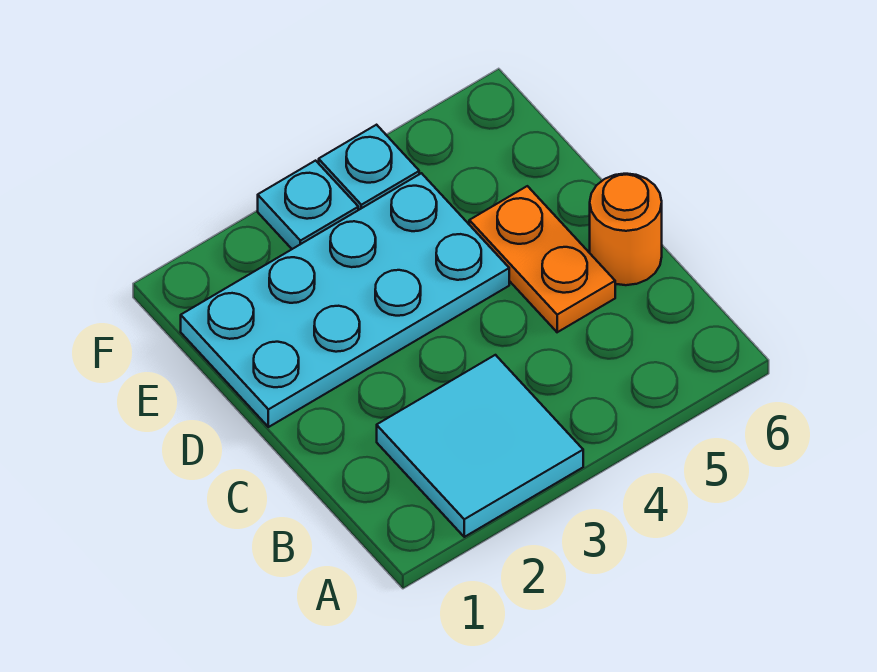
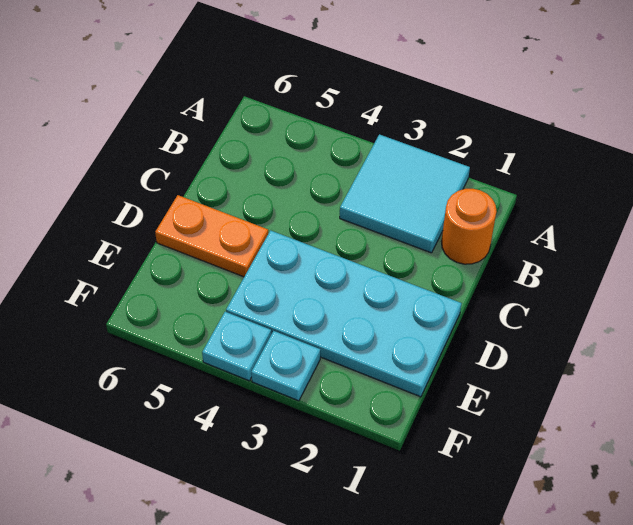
orange 1x2 plate [469,186,615,332] -> orange 1x2 plate turned to [155,195,268,277]
orange 1x1 round brick [590,174,662,285] -> orange 1x1 round brick moved to [441,189,497,264]

